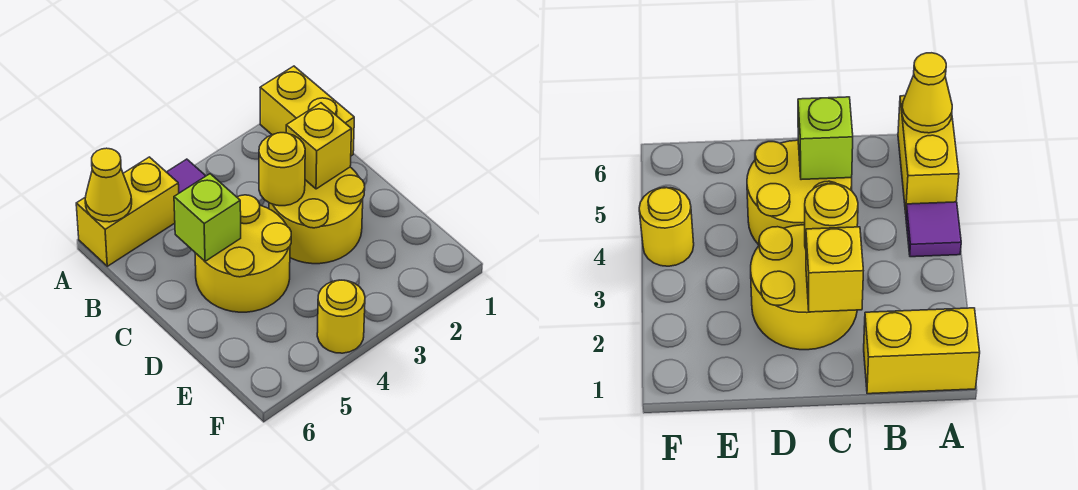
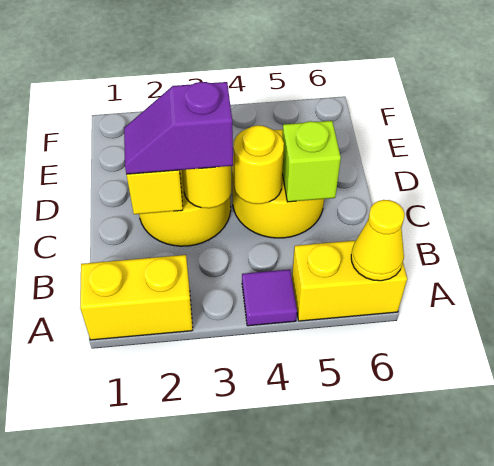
yellow 1x2 brick [260,66,354,156] -> yellow 1x2 brick turned to [80,255,193,340]
none -> purple 1x2 slope [124,82,233,174]
yellow 1x1 round brick [317,280,365,353] -> yellow 1x1 round brick moved to [233,125,284,204]

